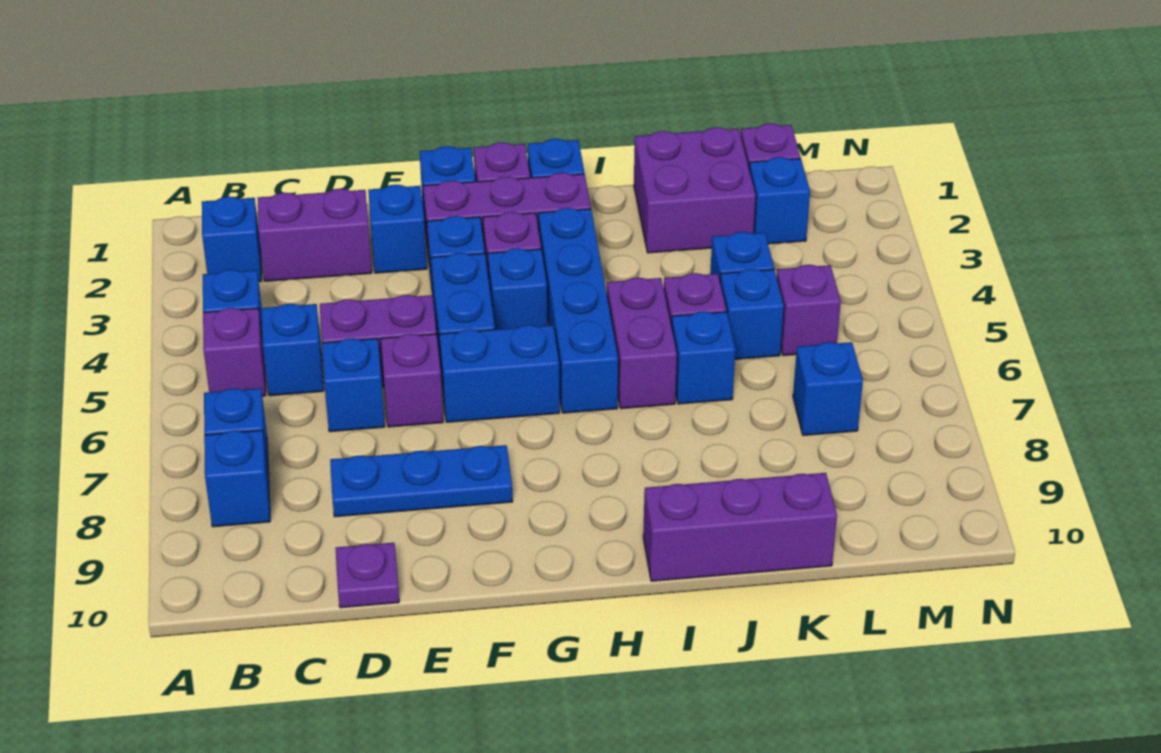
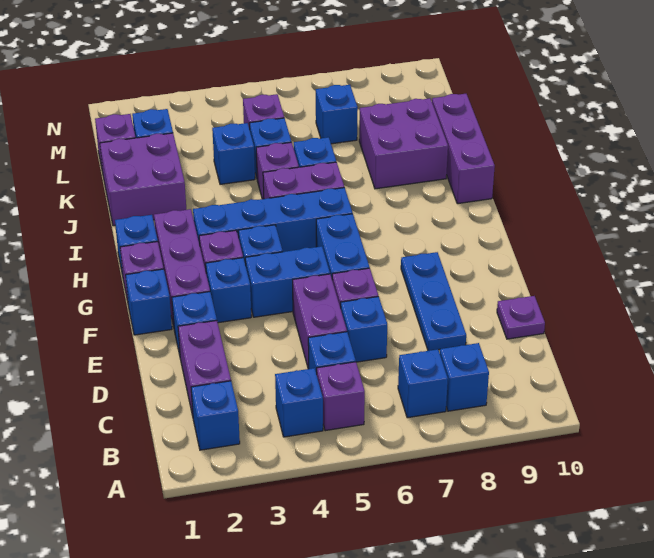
none -> purple 2x2 brick [359,98,448,189]

